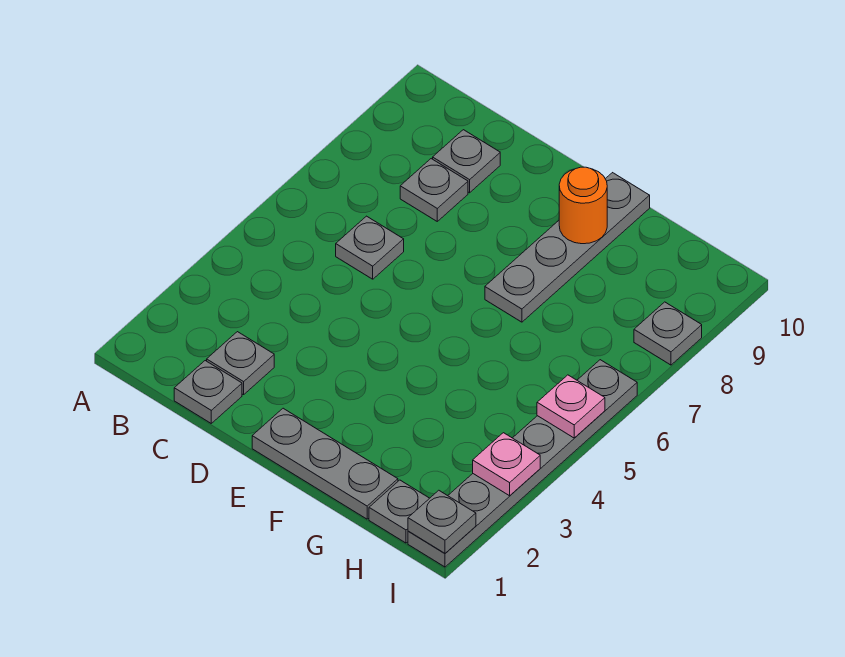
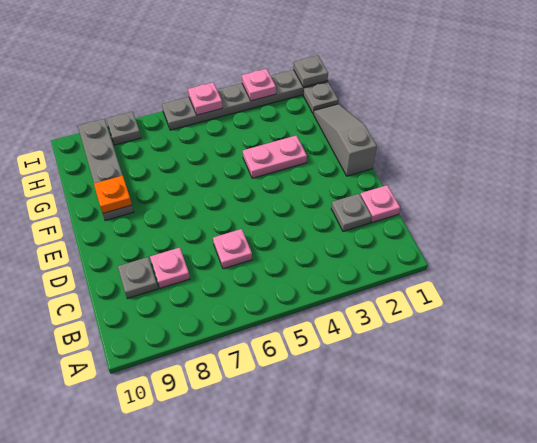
grey 1x1 plate [174,361,242,423] -> pink 1x1 plate [360,185,400,222]
grey 1x1 plate [336,216,404,279] -> pink 1x1 plate [213,229,252,269]
grey 1x1 plate [400,159,468,221] -> pink 1x1 plate [150,248,190,288]
grey 1x3 plate [252,408,398,519] -> grey 1x3 slope [314,104,377,176]
none -> pink 1x2 plate [243,135,307,178]
grey 1x4 plate [485,173,650,322] -> grey 1x4 plate turned to [78,119,134,221]
orange 1x1 round brick [559,167,607,244] -> orange 1x1 plate [94,176,132,213]

